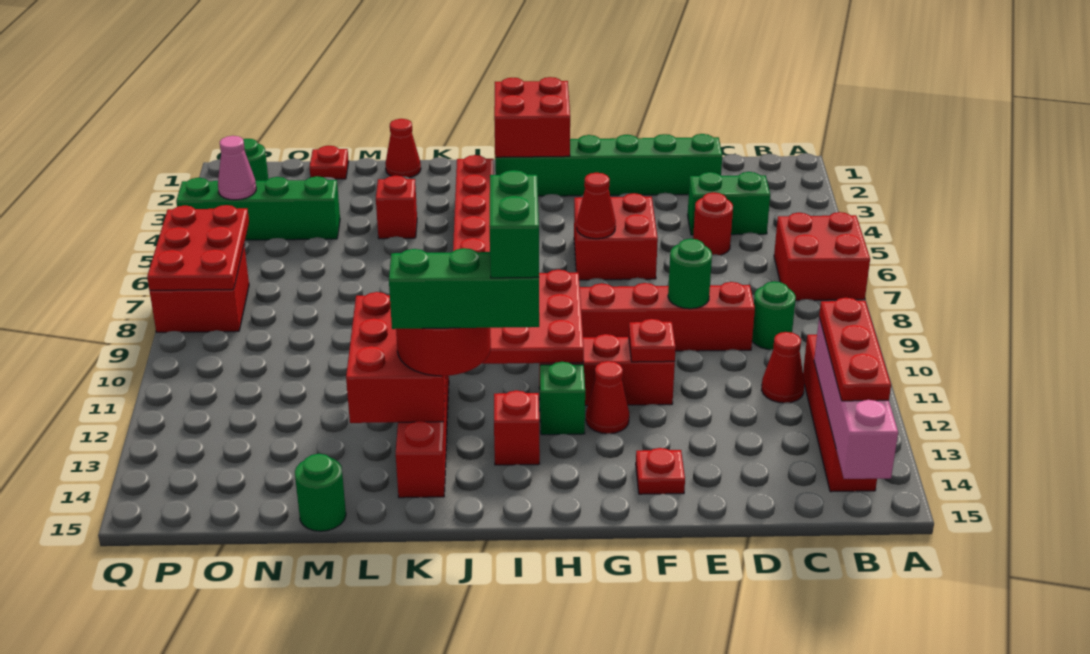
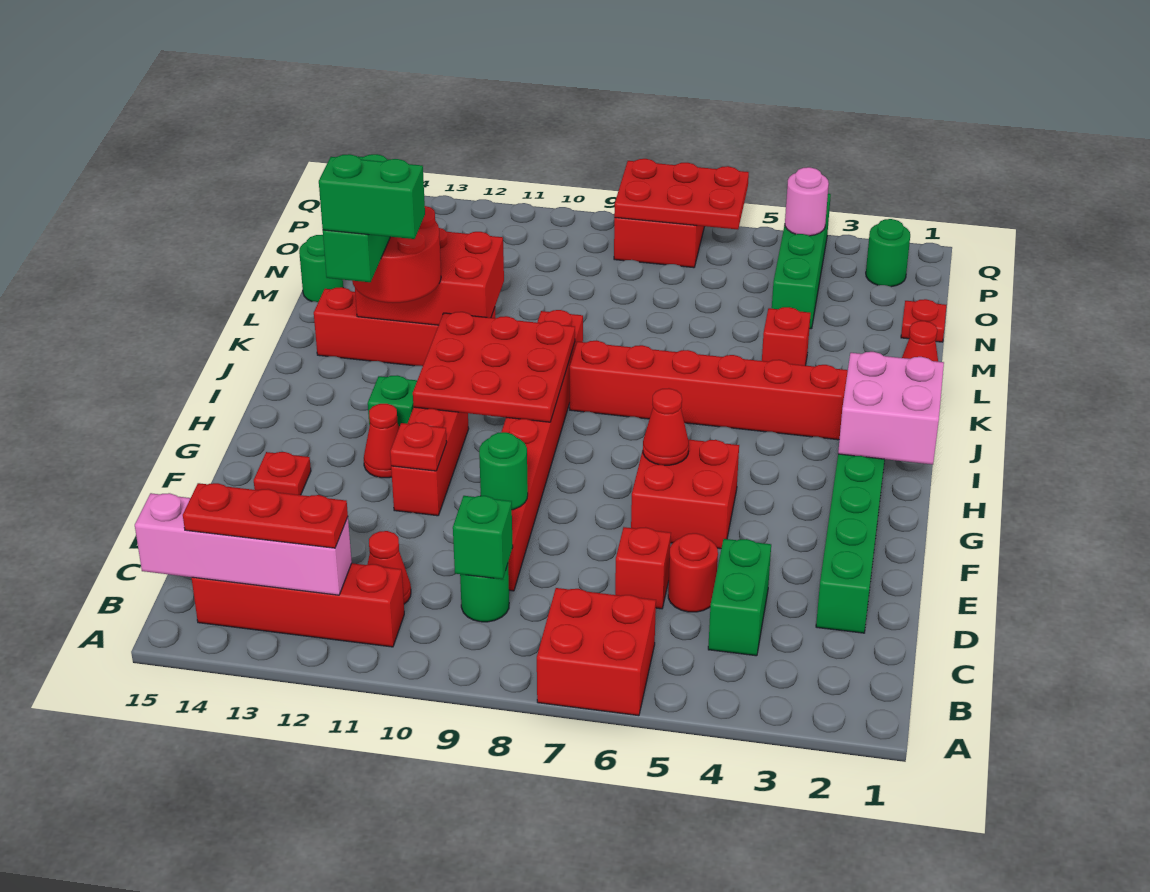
none -> green 1x1 brick [453,496,513,579]
red 2x2 brick [494,77,570,157] -> pink 2x2 brick [838,352,944,464]
red 1x1 brick [494,390,540,465] -> red 1x1 brick moved to [615,527,671,609]
pink 1x1 cone [218,136,256,200] -> pink 1x1 round brick [785,167,829,236]

